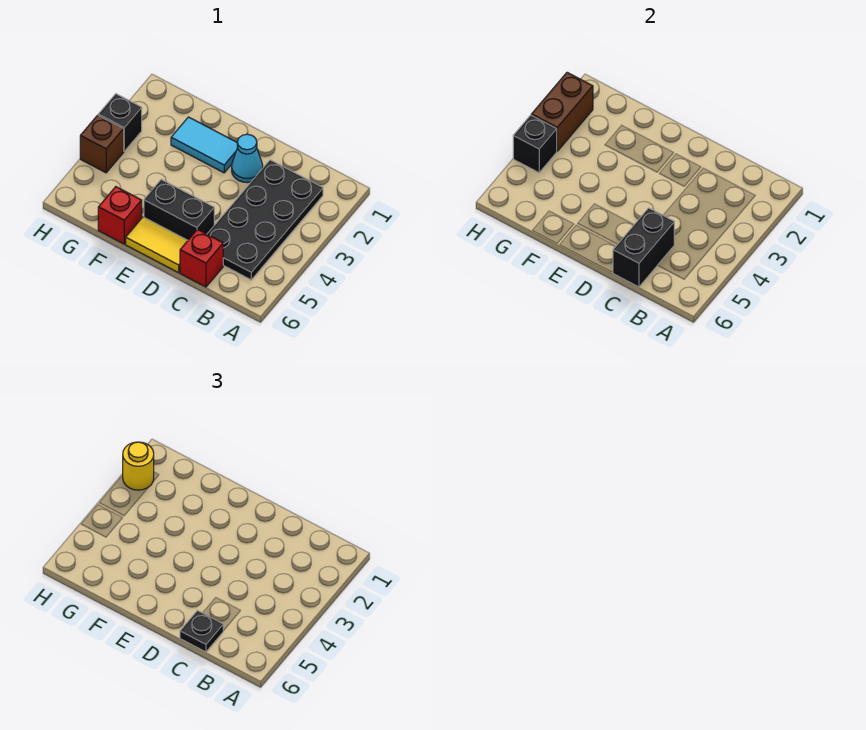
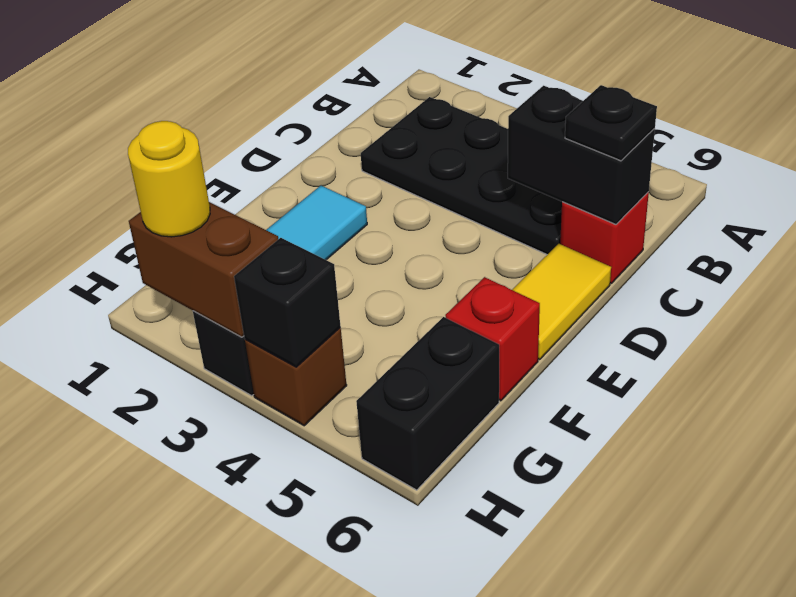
cyan 1x1 cone [232,134,263,183] -> none
black 1x2 brick [144,179,214,240] -> black 1x2 brick moved to [356,317,499,490]

